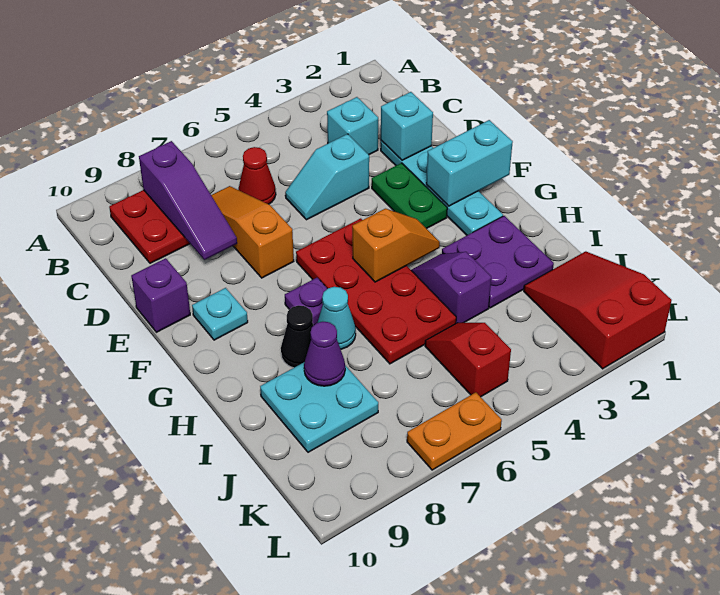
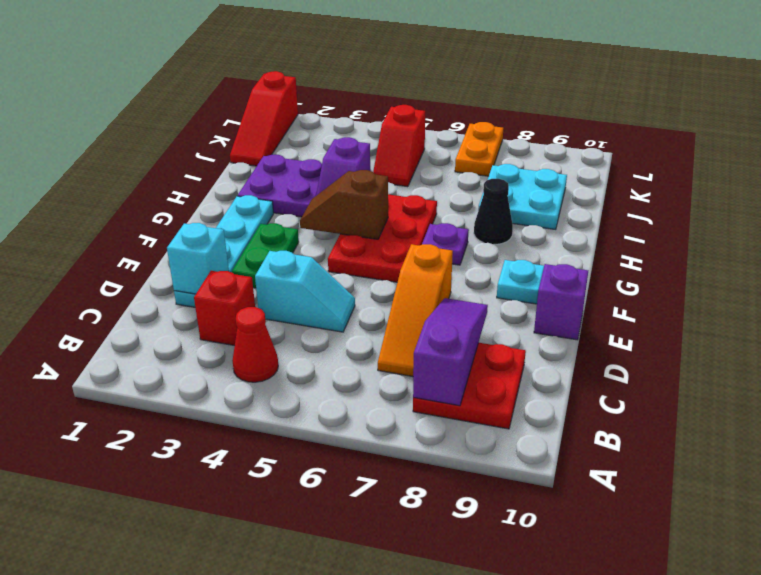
cyan 1x1 brick [327,97,378,155] -> red 1x1 brick [194,271,255,346]
red 1x1 cone [239,147,276,204] -> red 1x1 cone moved to [232,307,278,382]
cyan 1x2 brick [426,120,513,206] -> none
red 2x4 plate [296,218,456,364] -> red 2x3 plate [328,194,437,282]
orange 1x2 slope [352,209,440,282] -> brown 1x2 slope [300,170,388,239]
cyan 1x1 cone [317,287,356,349] -> none
purple 1x1 cone [304,322,345,386] -> none
red 2x3 slope [524,251,672,369] -> red 1x3 slope [230,71,298,166]
orange 1x2 plate [407,392,502,470] -> orange 1x2 plate turned to [455,122,503,176]

